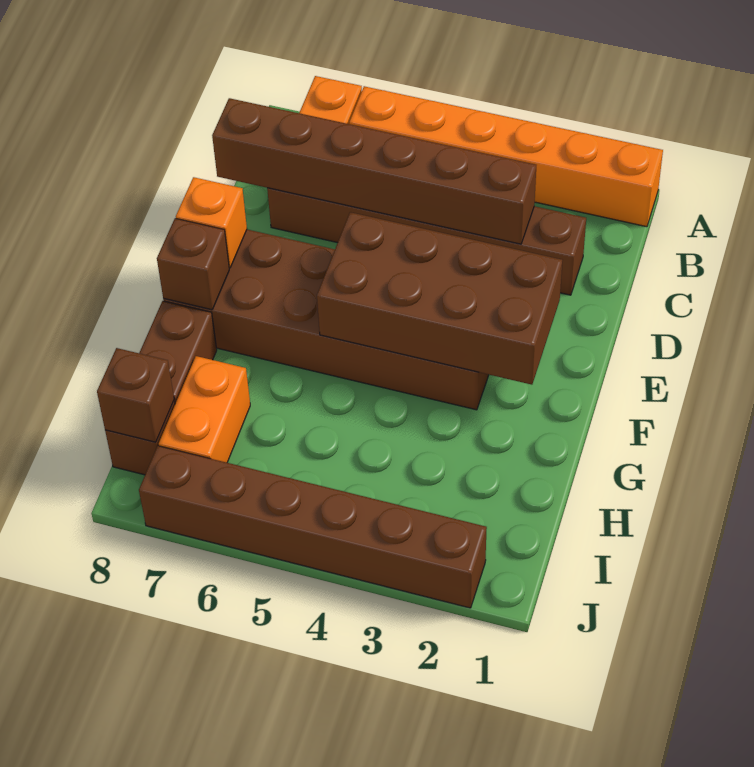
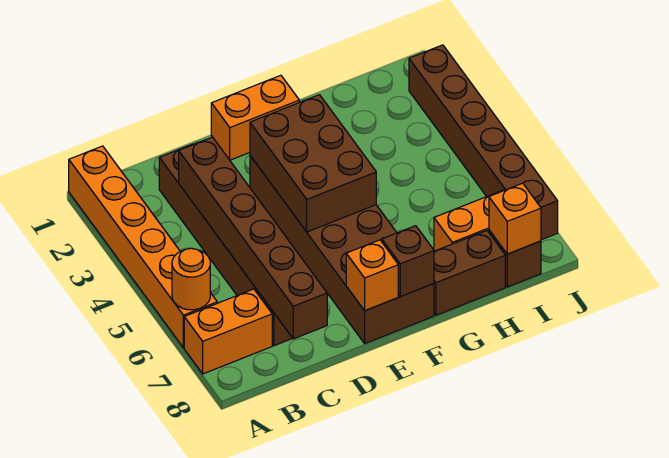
none -> orange 1x1 round brick [172,248,210,310]
none -> orange 1x2 brick [211,75,299,160]
brown 2x4 brick [317,212,562,385] -> brown 2x3 brick [250,95,376,232]
brown 1x1 brick [97,348,174,442] -> orange 1x1 brick [489,183,541,254]

